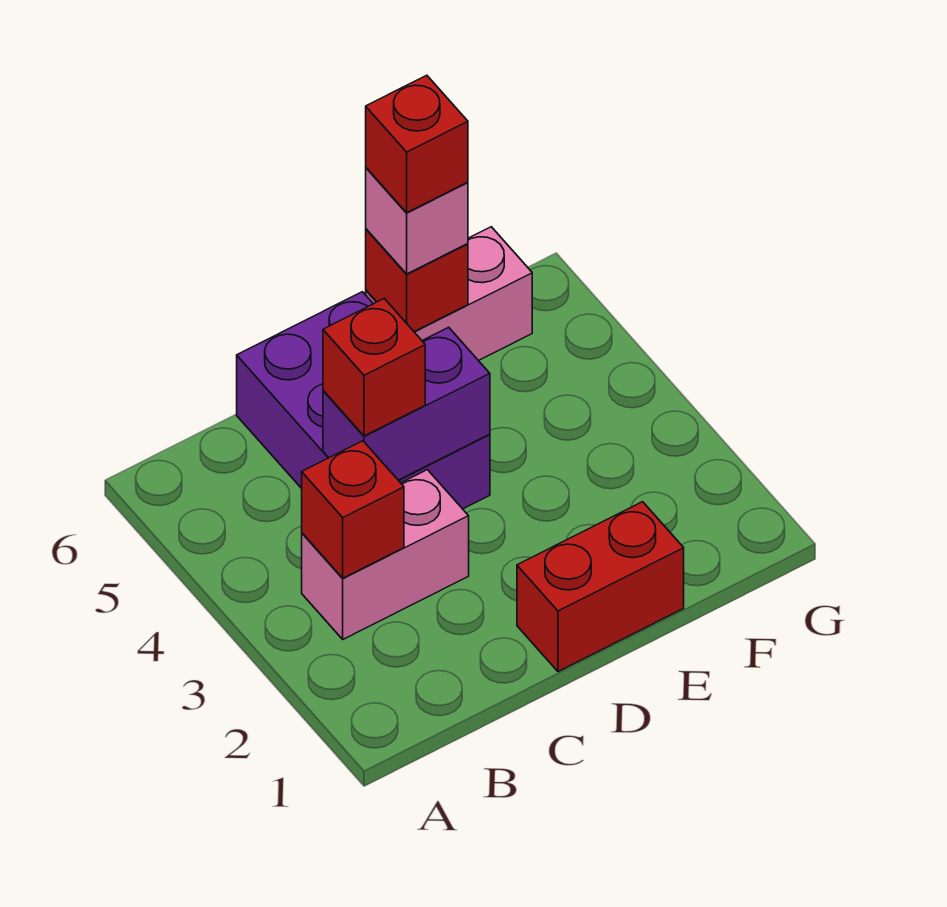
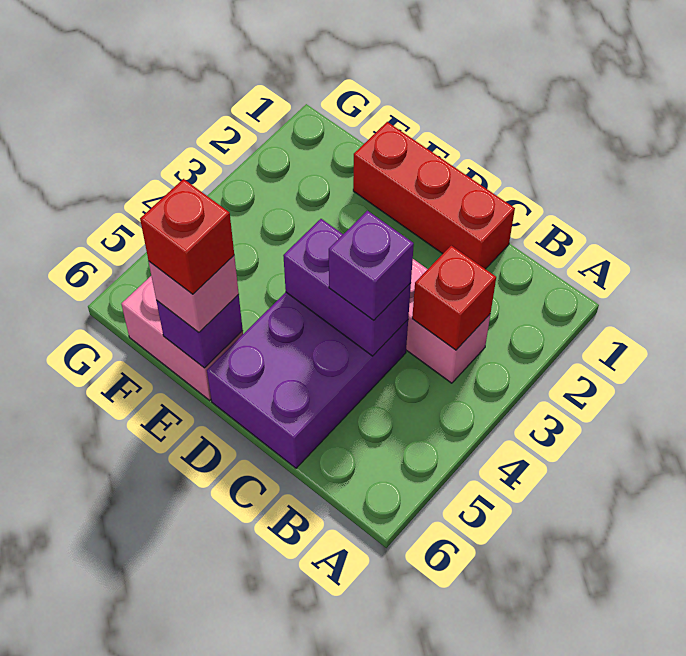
red 1x1 brick [323,299,425,436] -> purple 1x1 brick [329,211,414,320]
red 1x2 brick [517,502,684,672] -> red 1x3 brick [353,122,515,269]
red 1x1 brick [366,229,468,332] -> purple 1x1 brick [156,295,243,368]

